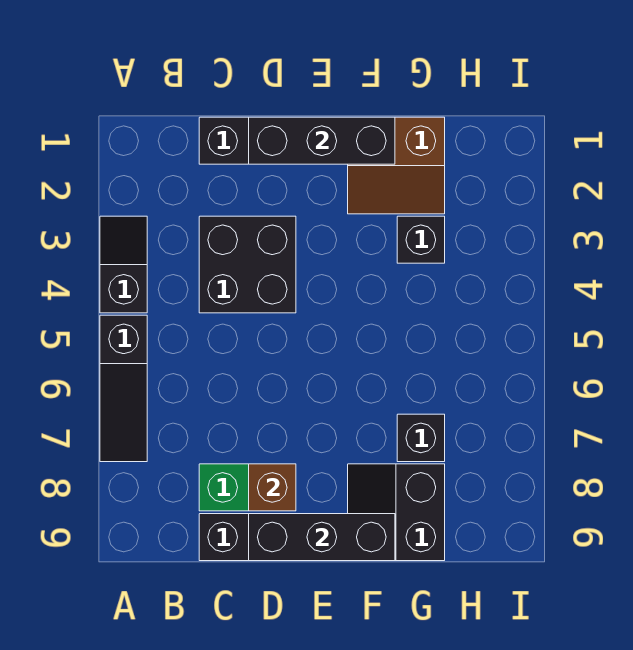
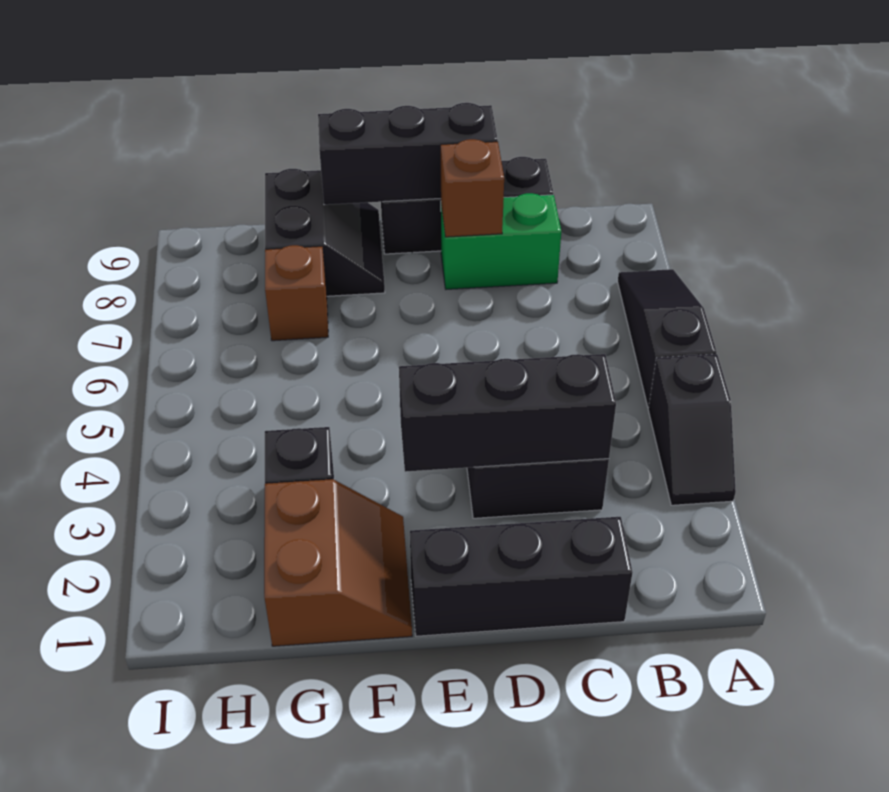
black 1x3 brick [249,117,395,164] -> black 1x3 brick moved to [399,354,616,472]
brown 2x2 slope [348,117,445,214] -> brown 2x2 slope turned to [264,479,412,646]
black 1x1 brick [397,414,445,462] -> brown 1x1 brick [265,245,328,341]

